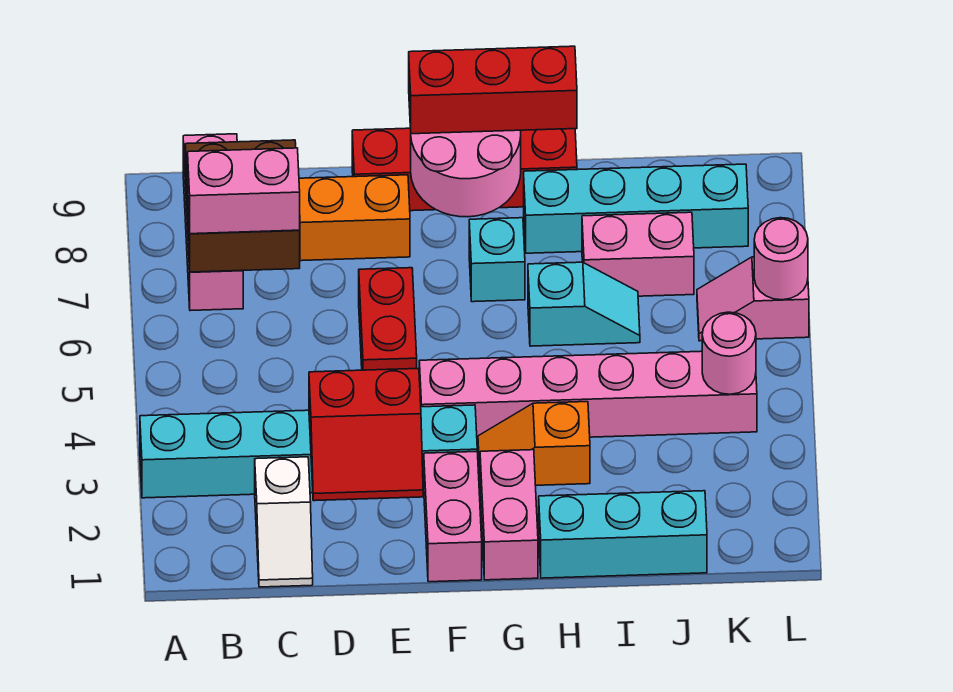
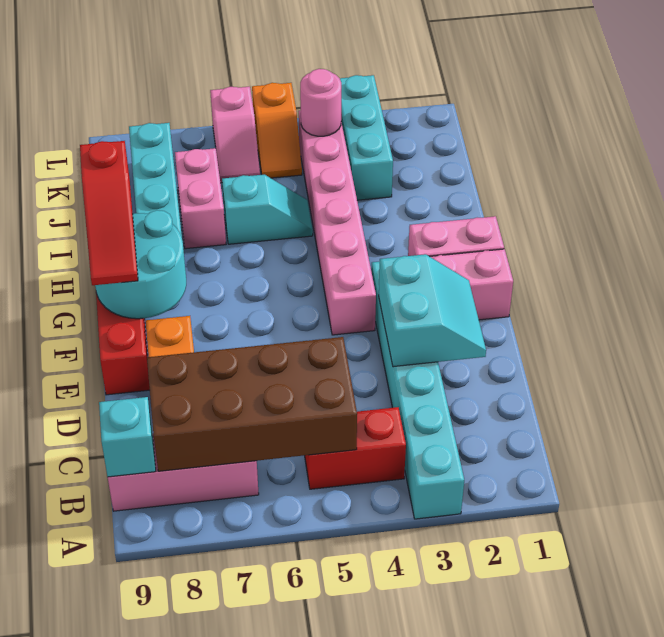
brown 2x2 brick [185,140,300,272] -> brown 2x4 brick [147,337,357,471]
pink 1x2 brick [188,148,300,234] -> none
white 1x2 slope [255,457,313,587] -> none
red 2x2 slope [309,369,423,501] -> cyan 2x2 slope [379,254,486,367]
red 1x2 brick [359,268,417,370] -> red 1x2 brick moved to [305,407,406,489]
pink 2x2 round brick [411,130,521,217] -> cyan 2x2 round brick [95,210,186,319]
red 1x3 brick [409,46,577,134] -> red 1x3 slope [80,141,138,285]
orange 1x2 slope [478,402,590,485] -> orange 1x2 slope moved to [252,83,302,178]
cyan 1x1 brick [469,218,525,302] -> cyan 1x1 brick moved to [99,397,156,477]
cyan 1x3 brick [539,491,707,578] -> cyan 1x3 brick moved to [340,75,393,200]
cyan 1x2 slope [528,262,640,346] -> cyan 1x2 slope turned to [222,175,313,244]
pink 1x1 round brick [754,218,808,300] -> none

